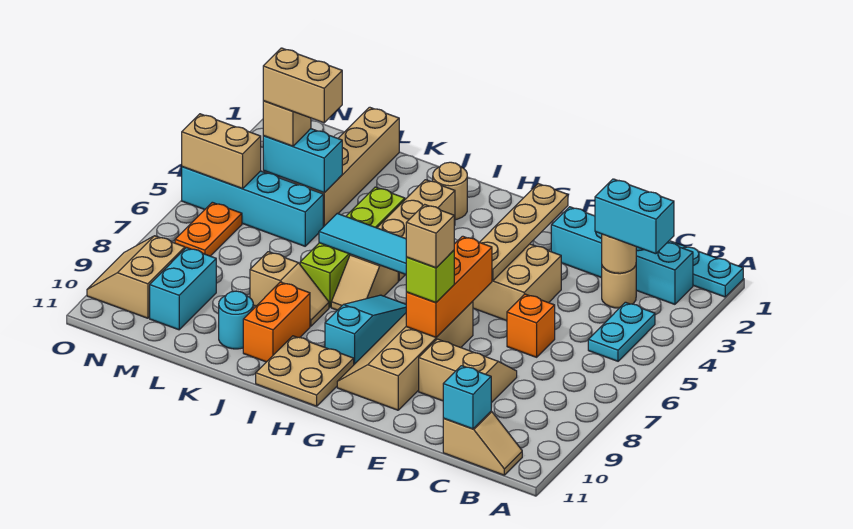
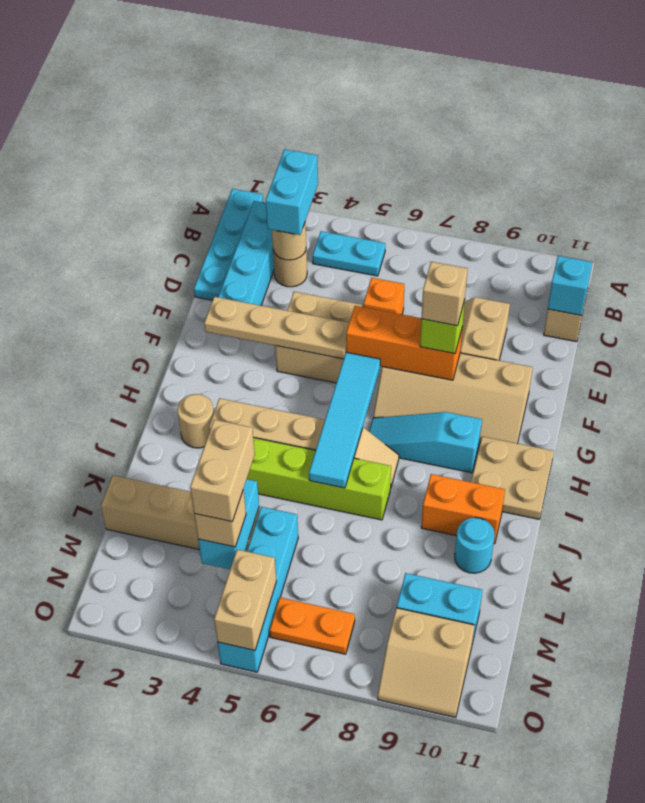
tan 1x2 slope [250,252,329,326] -> none

